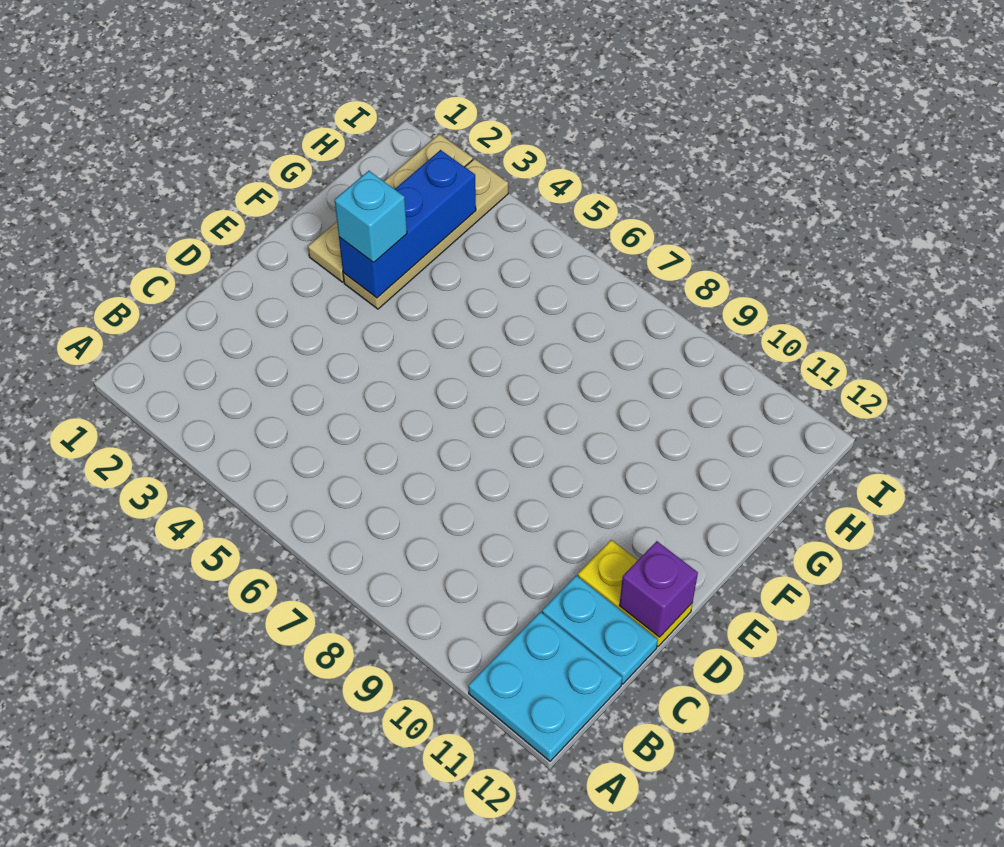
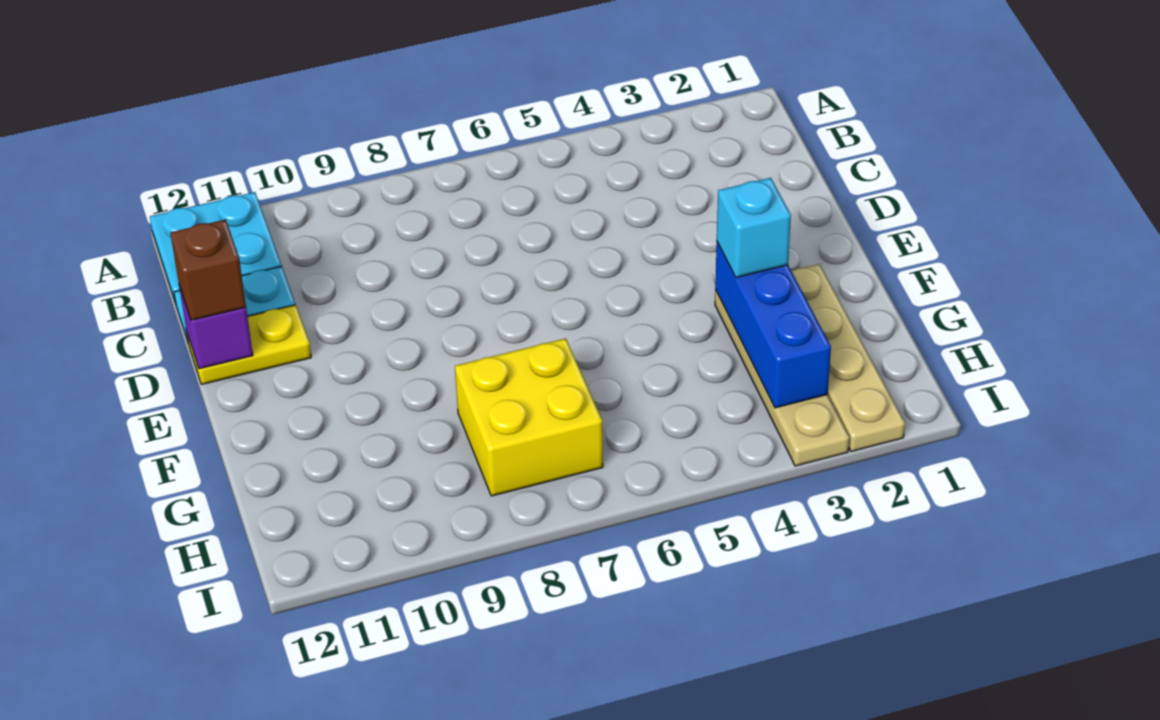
none -> brown 1x1 brick [171,220,246,320]
none -> yellow 2x2 brick [455,338,603,496]

